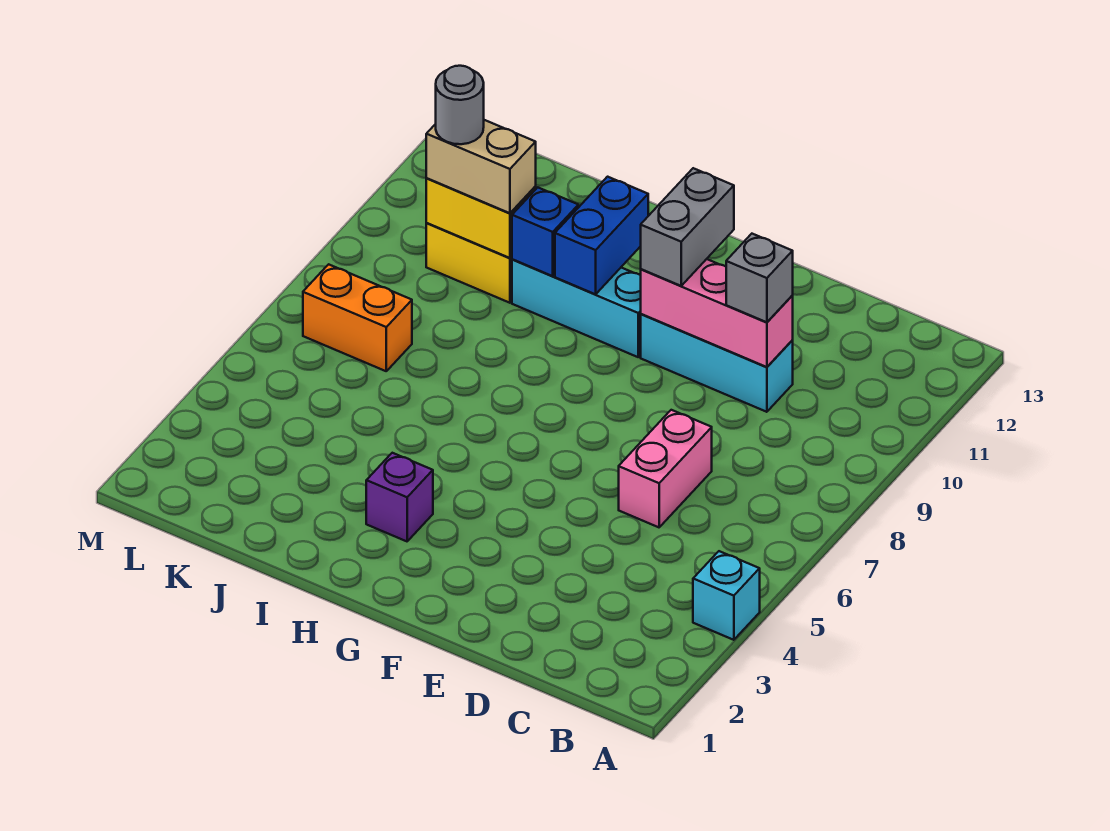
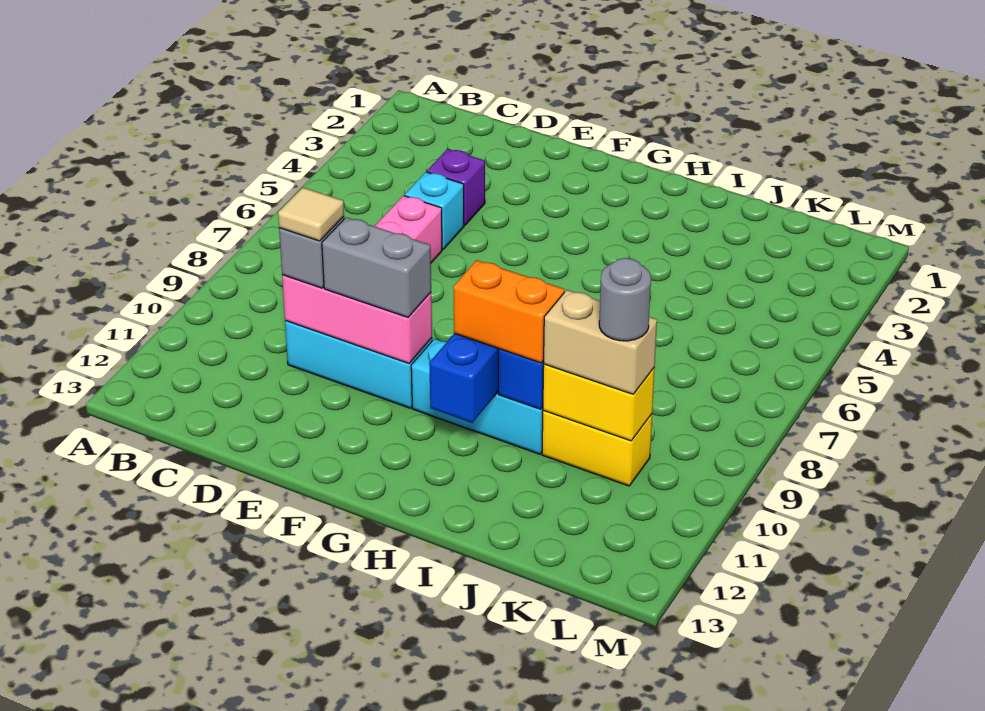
cyan 1x1 brick [693,551,760,640] -> cyan 1x1 brick moved to [405,172,464,250]
none -> tan 1x1 tile [278,188,344,241]
grey 1x2 brick [641,168,734,286] -> grey 1x2 brick turned to [322,217,431,317]
purple 1x1 brick [366,453,433,541] -> purple 1x1 brick moved to [427,149,485,226]
orange 1x2 brick [303,264,412,371] -> orange 1x2 brick moved to [453,260,564,363]

